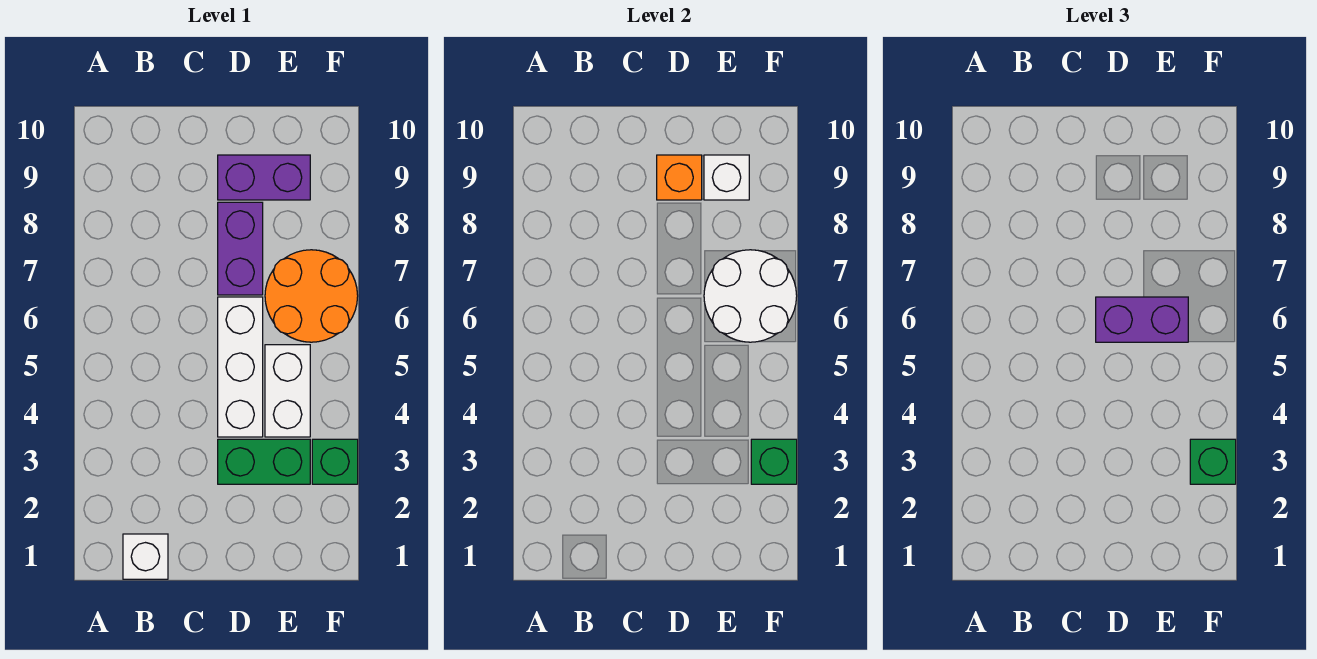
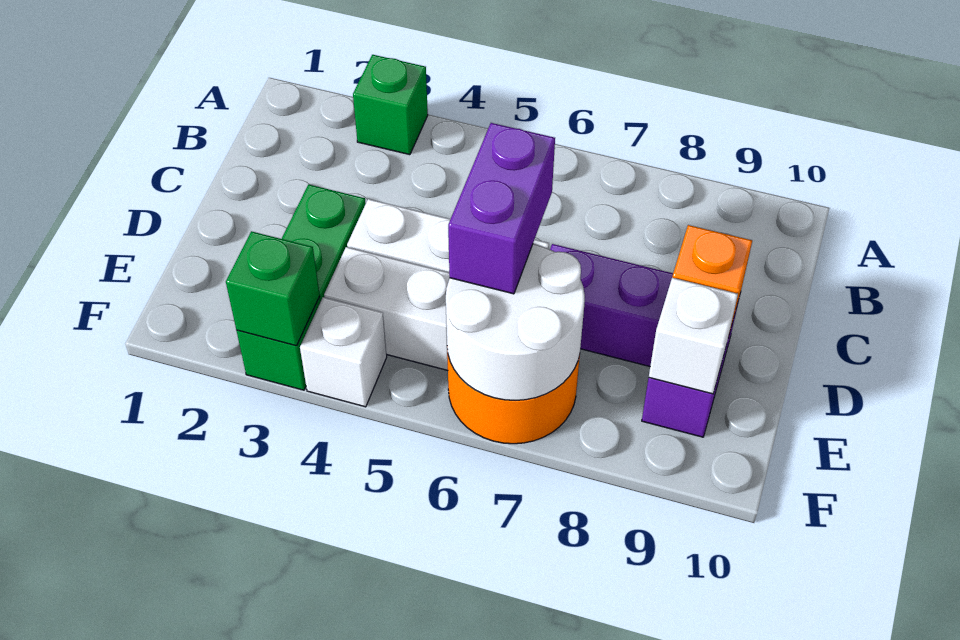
white 1x1 brick [123,534,168,579] -> white 1x1 brick moved to [300,297,387,407]
green 1x1 brick [1190,439,1236,484] -> green 1x1 brick moved to [353,55,428,155]

